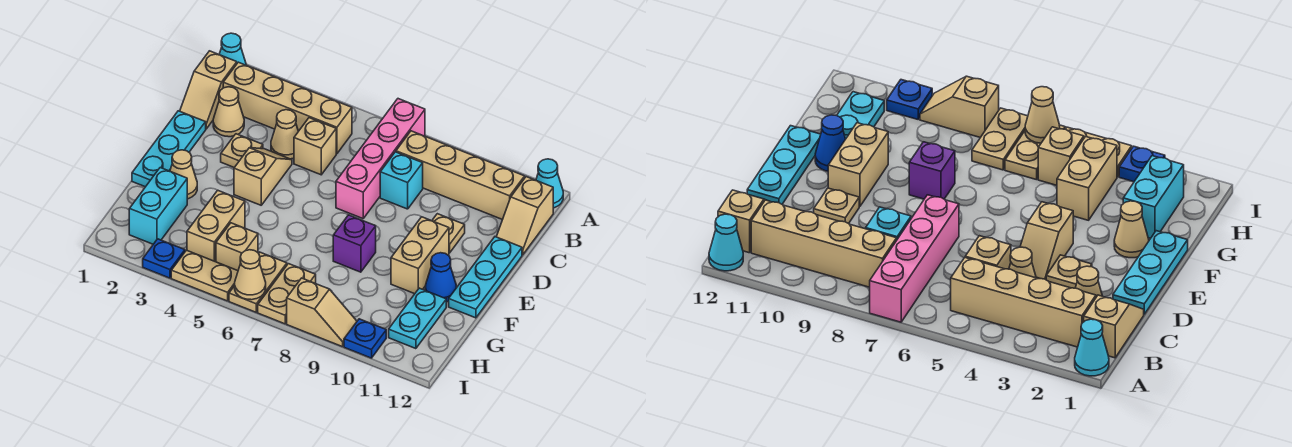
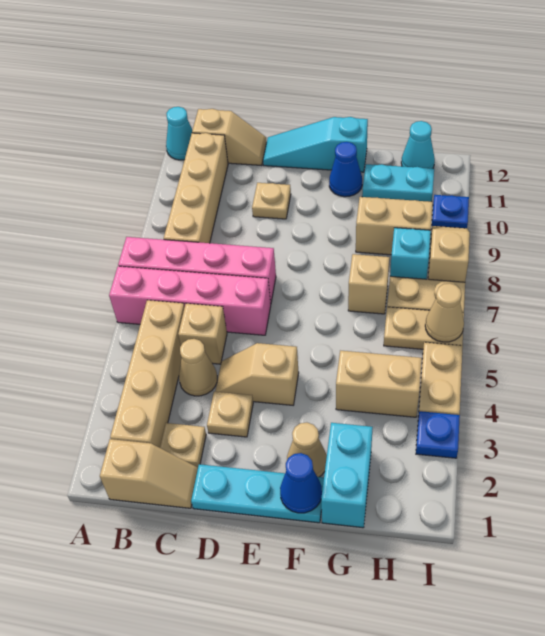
cyan 1x1 cone [219,33,246,65] -> cyan 1x1 cone moved to [401,121,435,168]
none -> pink 1x4 brick [109,266,271,335]
tan 1x1 cone [213,87,244,137] -> tan 1x1 plate [160,423,206,467]
cyan 1x1 brick [380,152,423,209] -> cyan 1x1 brick moved to [390,228,431,279]
cyan 1x3 plate [449,237,522,318] -> cyan 1x3 slope [263,117,368,172]
tan 1x2 brick [391,217,449,294] -> tan 1x2 brick moved to [356,197,433,255]
none -> blue 1x1 cone [280,453,322,513]
purple 1x1 brick [333,215,376,272] -> none
cyan 1x2 brick [129,168,187,244] -> cyan 1x2 brick turned to [321,423,373,528]
tan 1x1 brick [216,223,258,271] -> tan 1x1 brick moved to [348,254,389,314]

